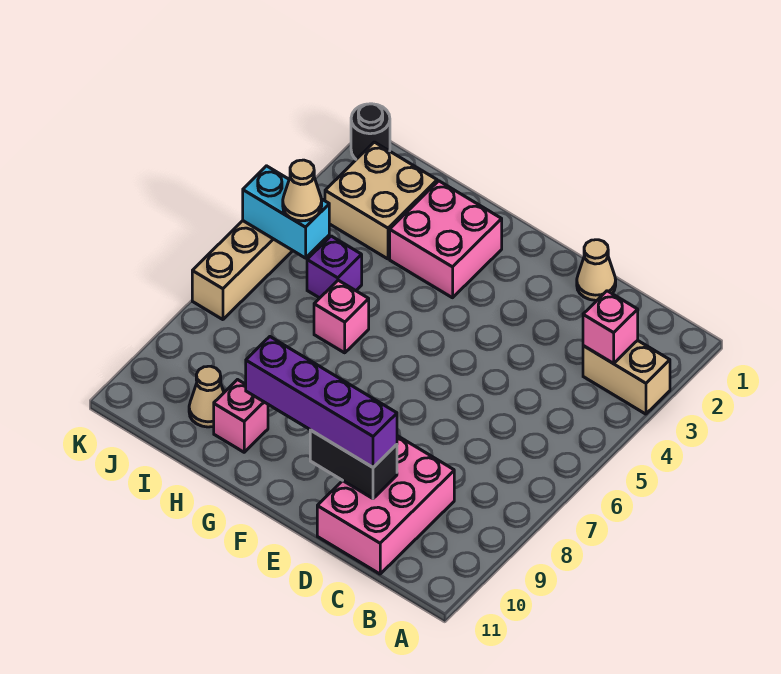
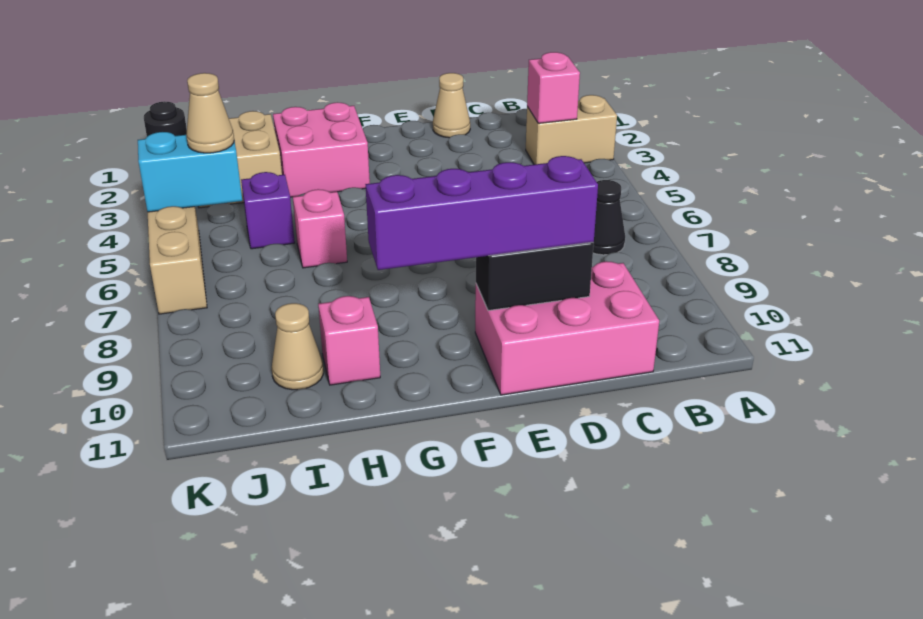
none -> black 1x1 cone [593,180,625,255]
pink 2x3 brick [317,436,454,574] -> pink 2x3 brick turned to [475,261,659,395]

